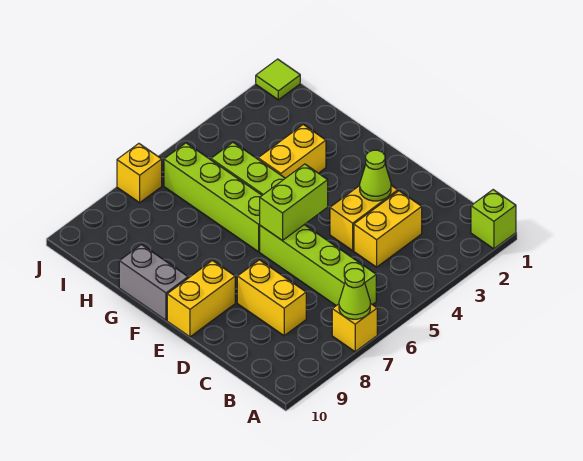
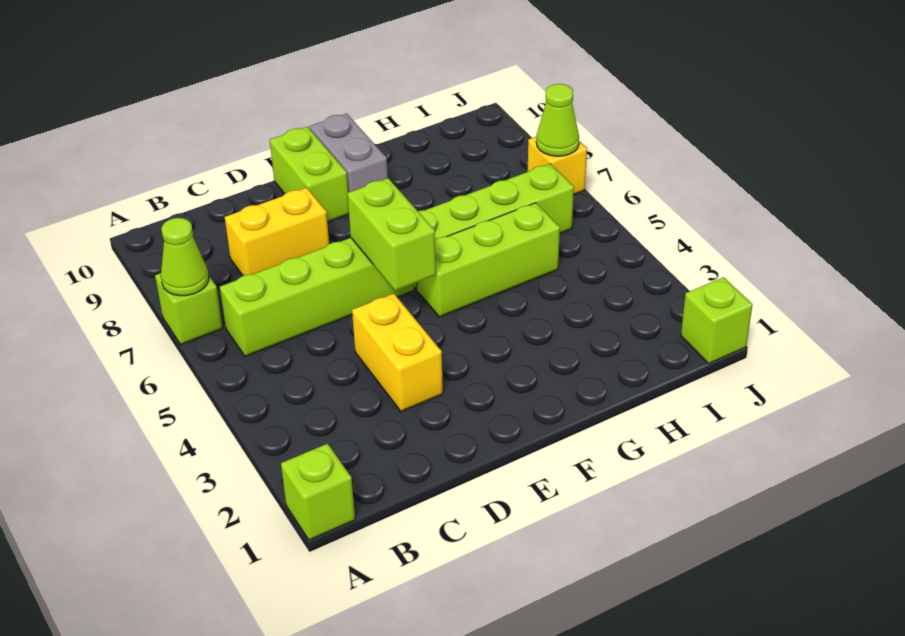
yellow 1x1 brick [332,303,377,352] -> lime 1x1 brick [155,273,223,344]
yellow 1x2 brick [354,191,422,267] -> none
lime 1x1 cone [360,150,391,201] -> lime 1x1 cone moved to [536,84,579,156]
yellow 1x2 brick [167,260,235,337] -> lime 1x2 brick [270,127,349,222]
grey 1x2 brick [119,245,188,320] -> grey 1x2 brick turned to [310,113,388,192]
yellow 1x2 brick [258,125,326,178] -> none
lime 1x1 tile [256,59,300,100] -> lime 1x1 brick [681,277,753,364]

